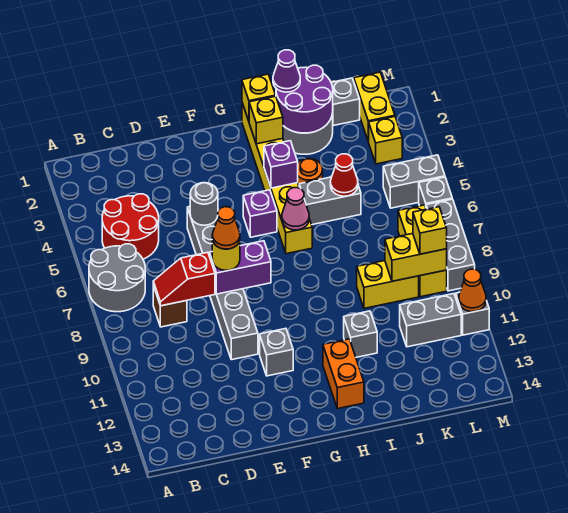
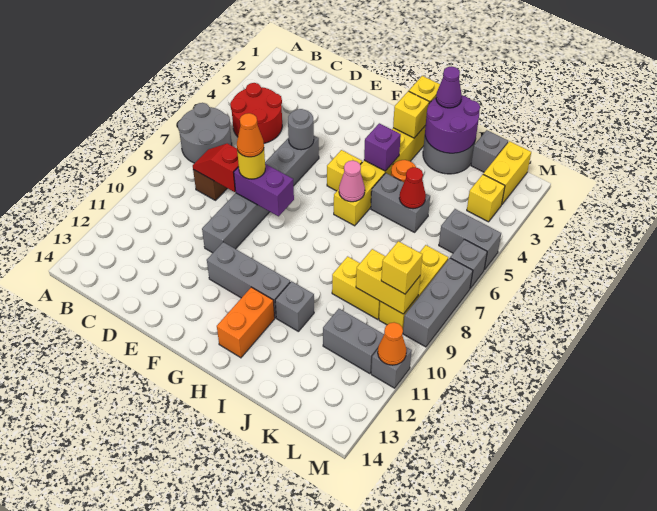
grey 1x1 brick [260,329,293,376] -> grey 1x3 brick [207,242,290,318]
purple 1x1 brick [243,190,277,237] -> yellow 1x1 brick [327,150,362,191]

